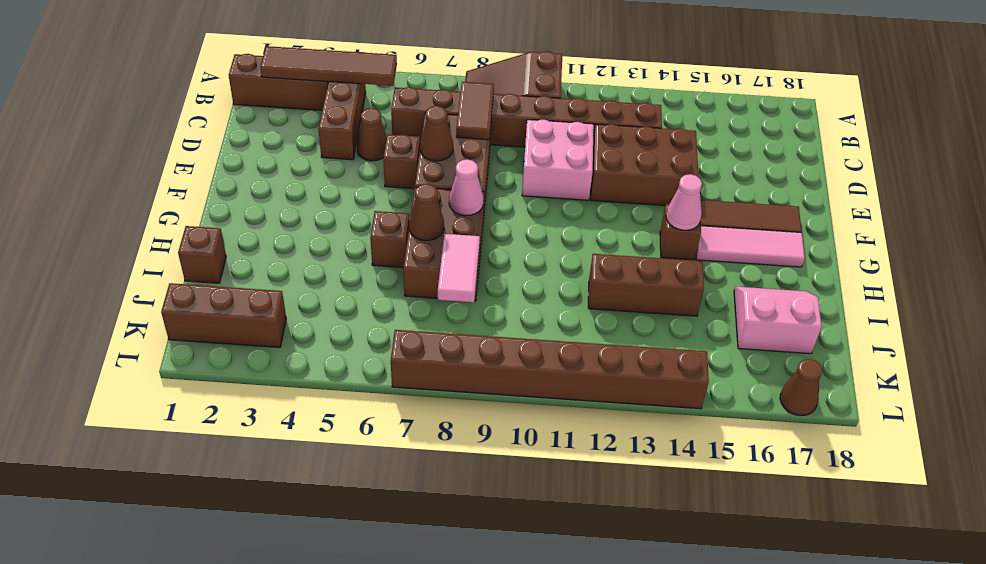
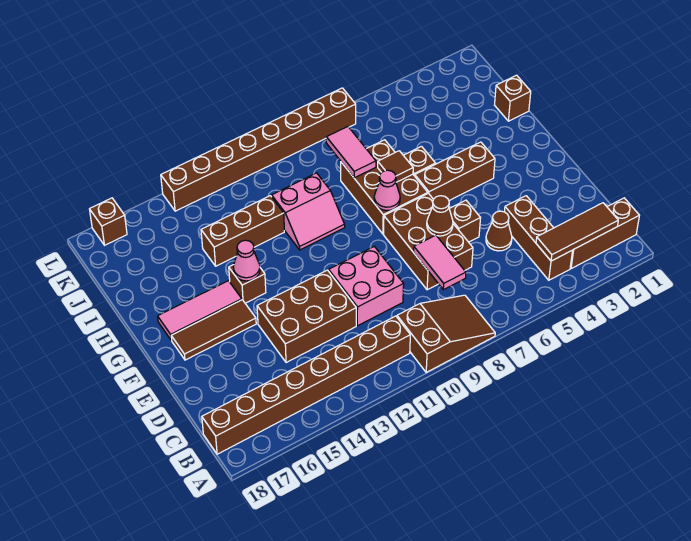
brown 1x4 tile [260,46,397,86] -> brown 1x3 tile [536,203,618,261]
brown 1x8 brick [391,87,662,147] -> brown 1x8 brick moved to [202,316,410,454]
brown 1x2 tile [456,82,494,140] -> pink 1x2 tile [414,235,466,290]
brown 1x1 cone [409,184,444,241] -> brown 1x1 tile [378,151,413,182]
pink 2x2 slope [734,287,822,354] -> pink 2x2 slope moved to [272,173,345,250]
brown 1x3 brick [161,283,286,347] -> brown 1x3 brick moved to [415,142,495,201]
brown 1x1 cone [780,359,822,416] -> brown 1x1 brick [90,198,127,245]

